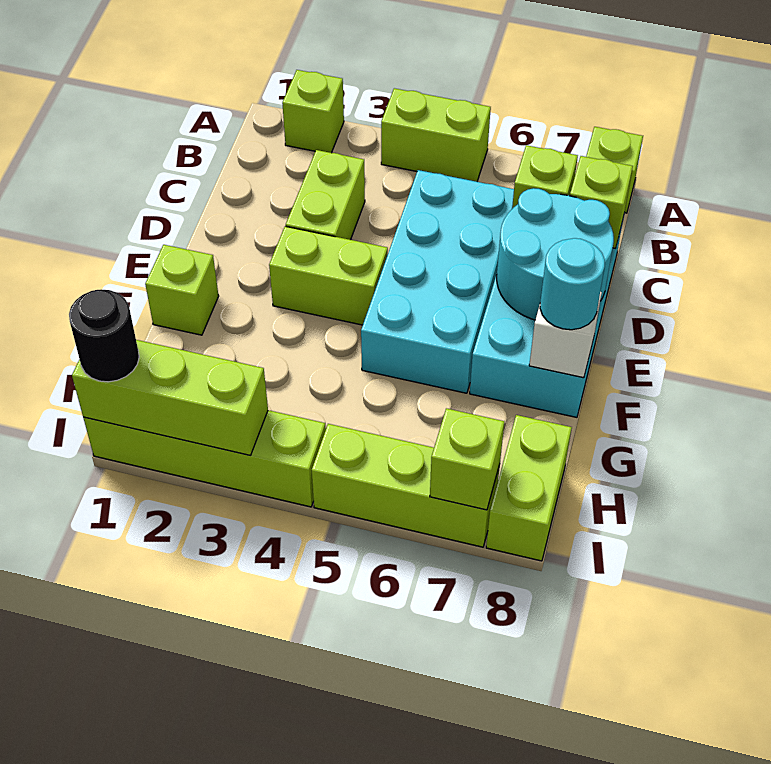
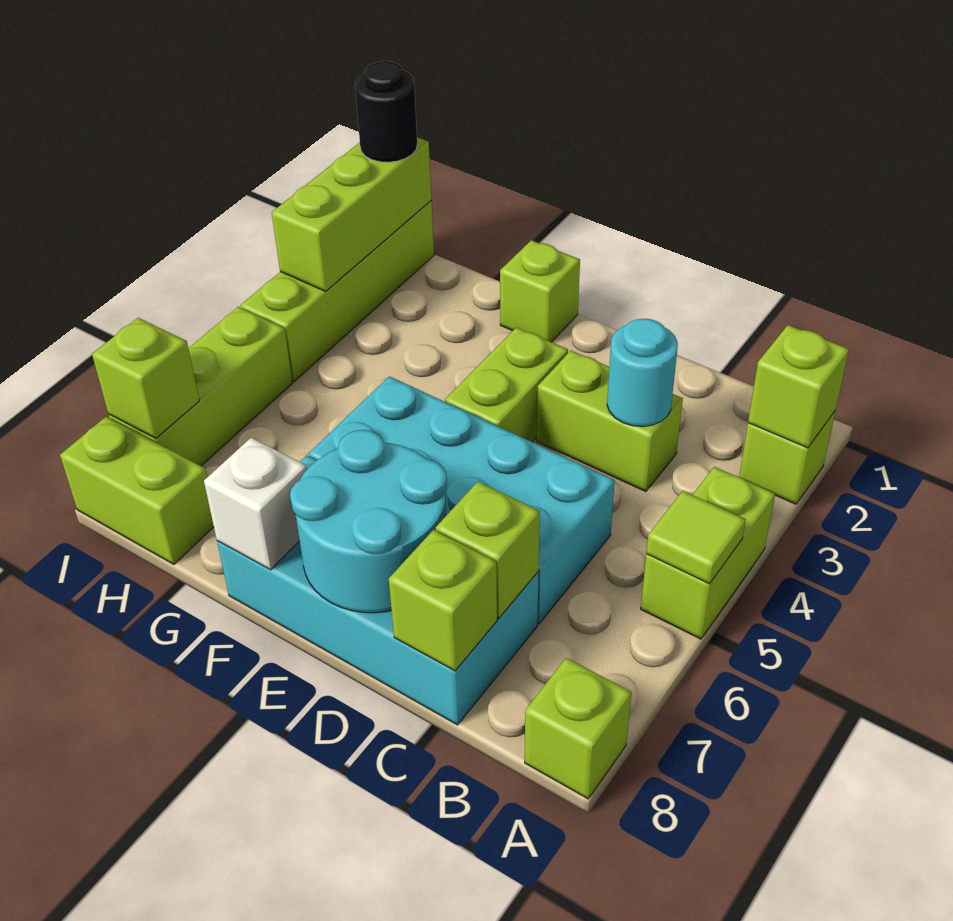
none -> lime 1x1 brick [748,325,849,448]
none -> lime 1x1 tile [646,491,746,584]
cyan 1x1 round brick [540,238,605,330] -> cyan 1x1 round brick moved to [607,319,678,427]

